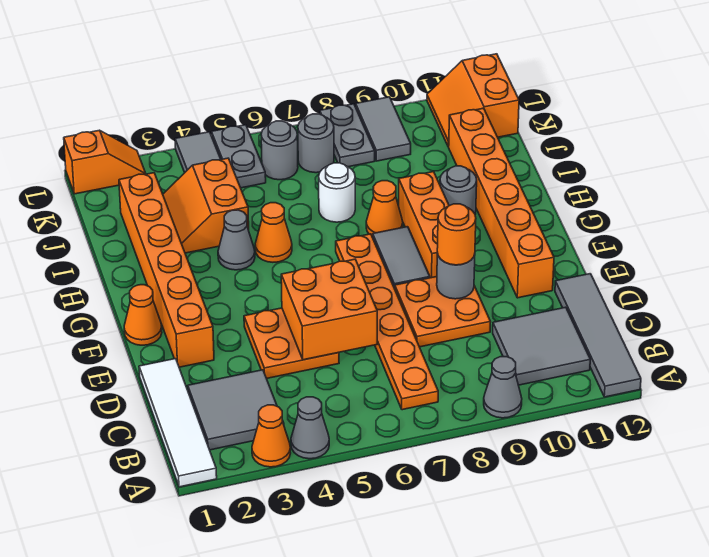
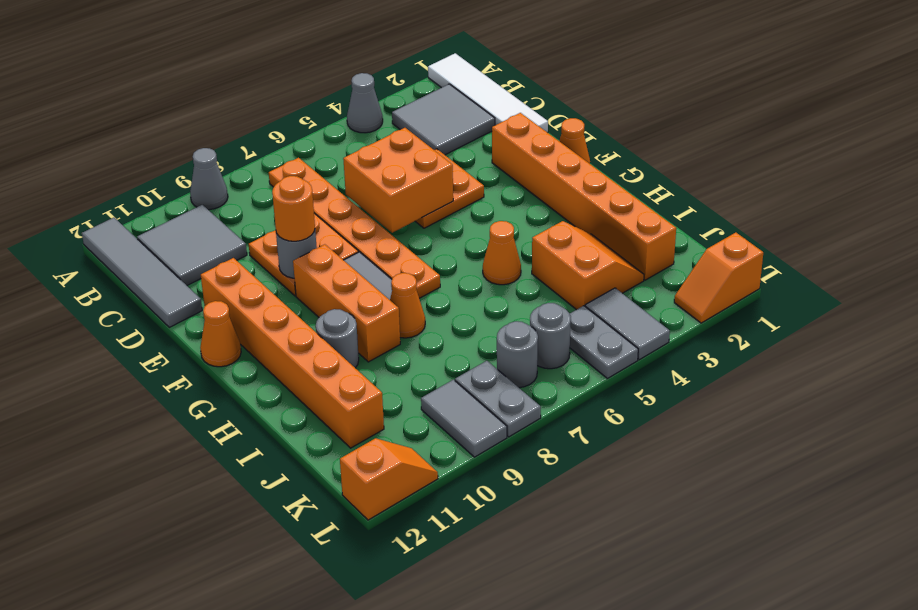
orange 1x1 cone [252,405,290,467] -> orange 1x1 cone moved to [200,301,241,367]
grey 1x1 cone [218,210,255,270] -> none
white 1x1 round brick [319,163,355,222] -> none
orange 2x2 slope [427,54,519,147] -> orange 1x2 slope [340,438,438,520]

